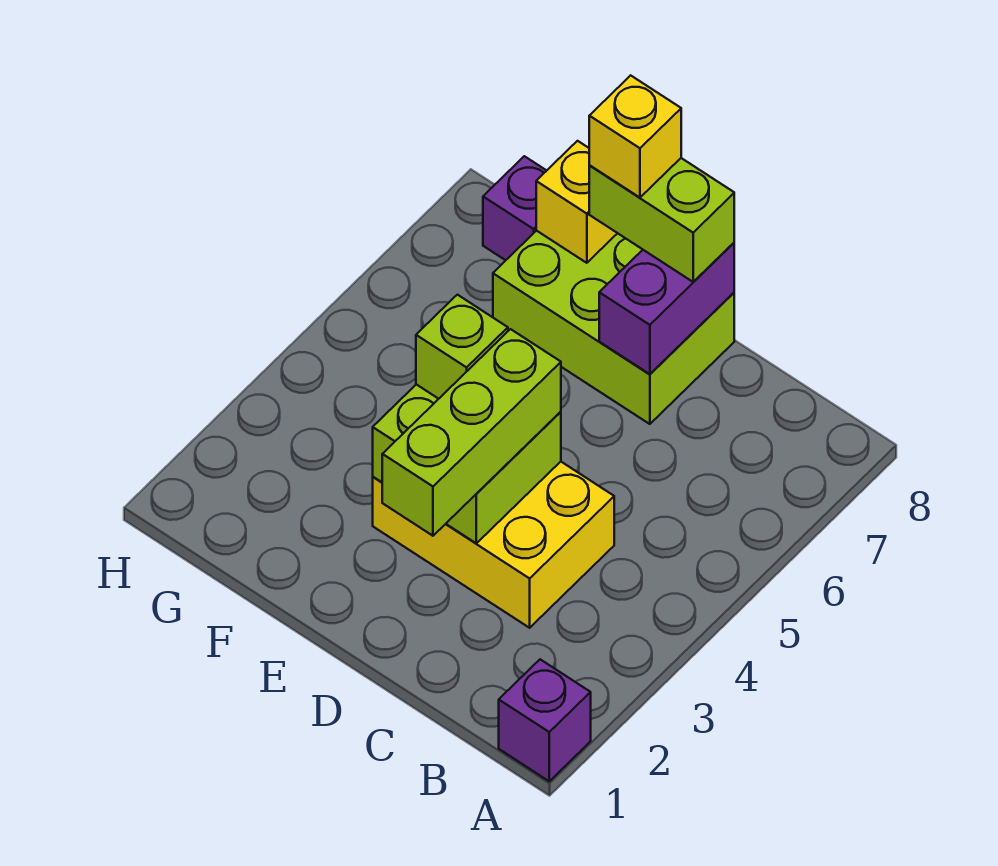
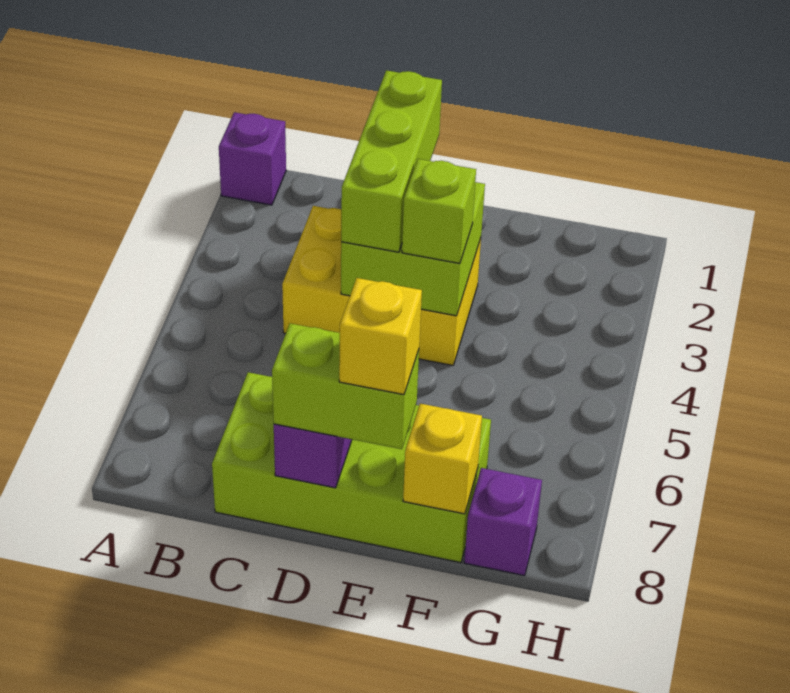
lime 2x3 brick [493,231,734,424] -> lime 2x4 brick [212,372,491,563]

